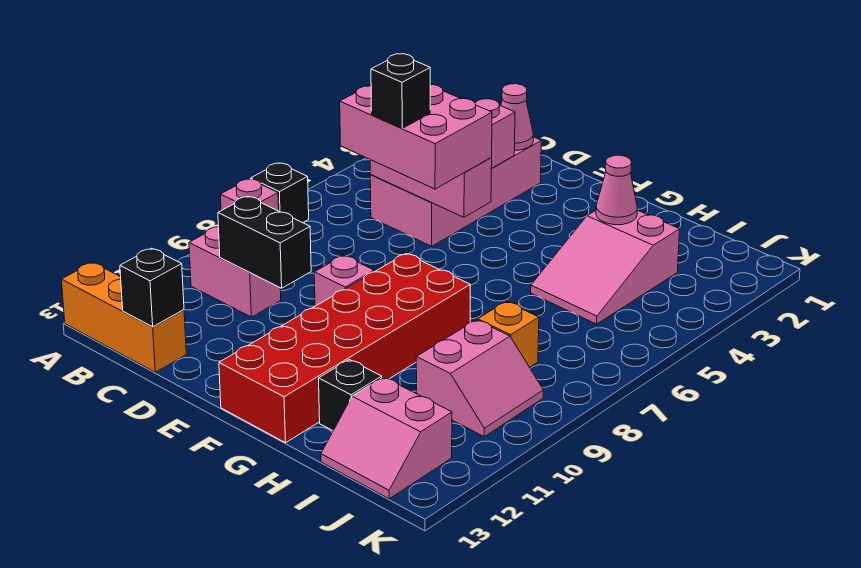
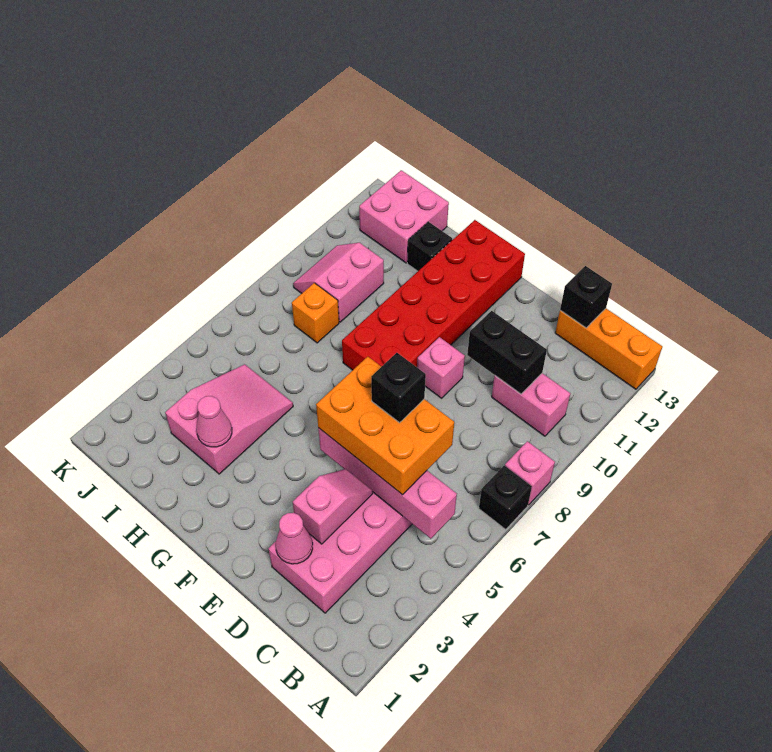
pink 1x3 brick [370,158,492,217] -> pink 1x4 brick [318,428,457,539]
pink 2x3 brick [340,85,492,189] -> orange 2x3 brick [316,357,454,495]
pink 2x2 slope [321,377,452,499] -> pink 2x2 brick [359,170,449,263]

